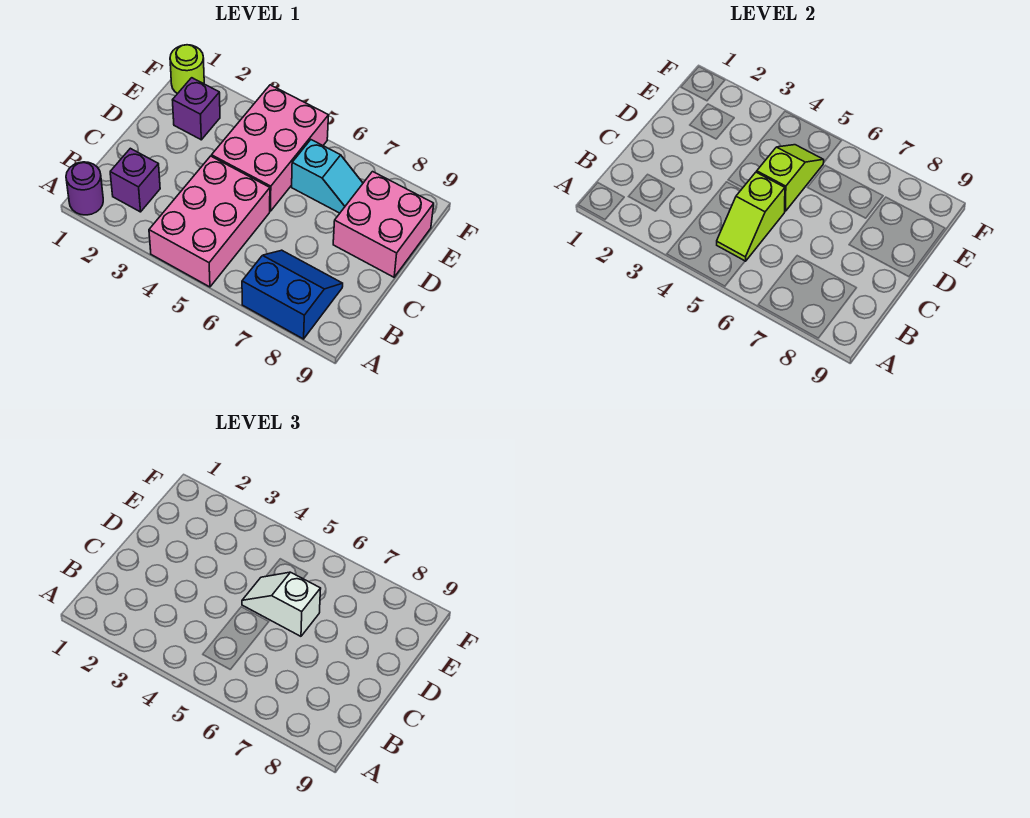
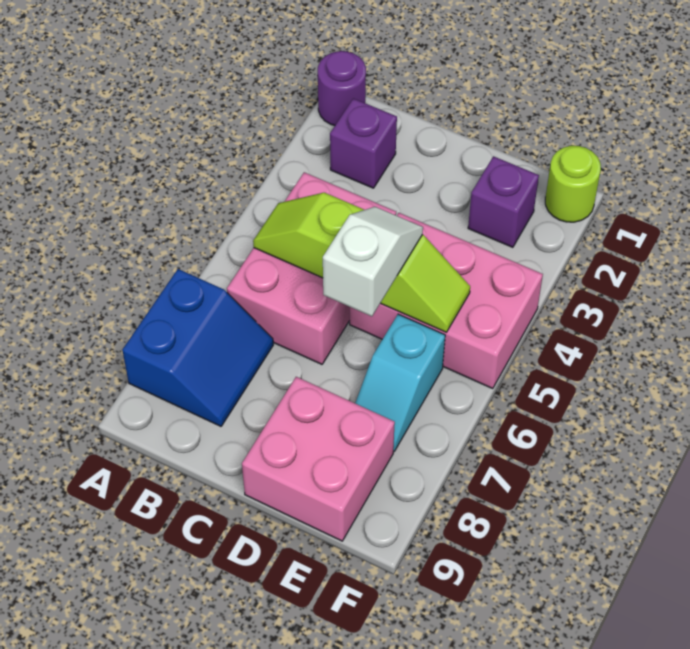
pink 2x3 brick [149,156,270,287] -> pink 2x3 brick turned to [227,172,396,364]

